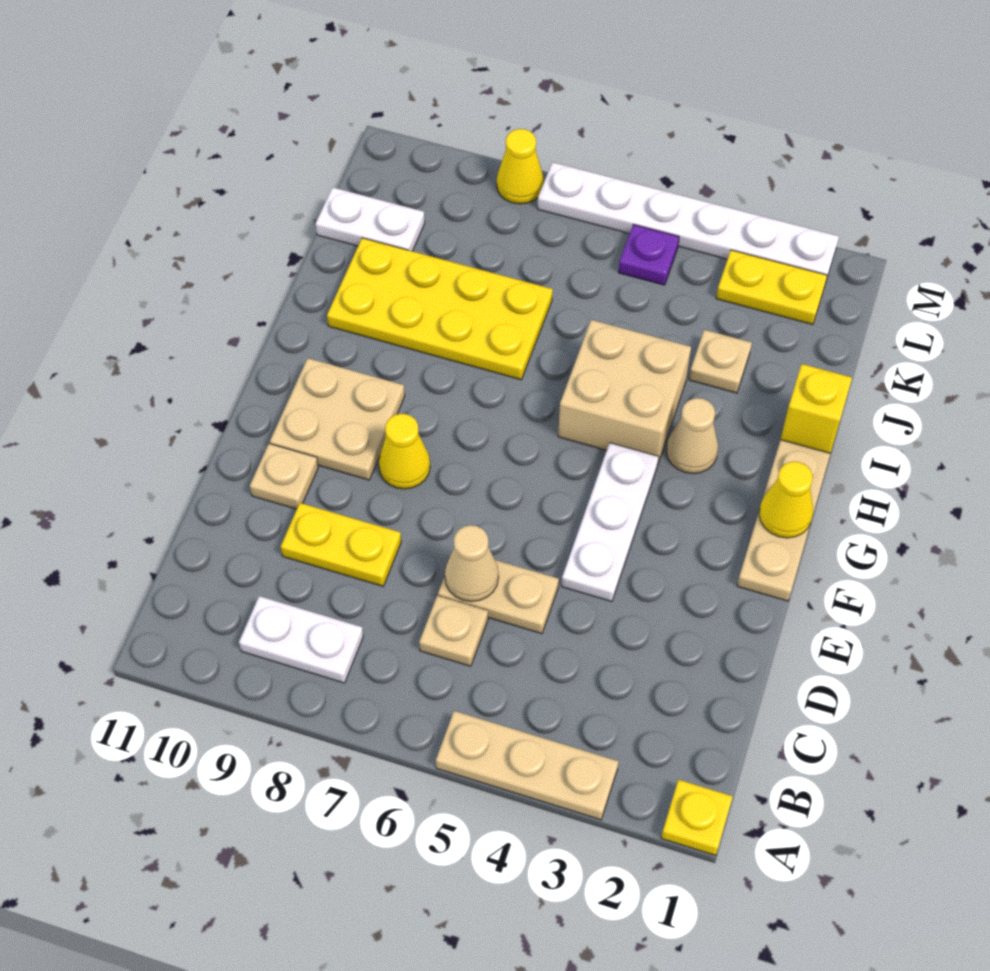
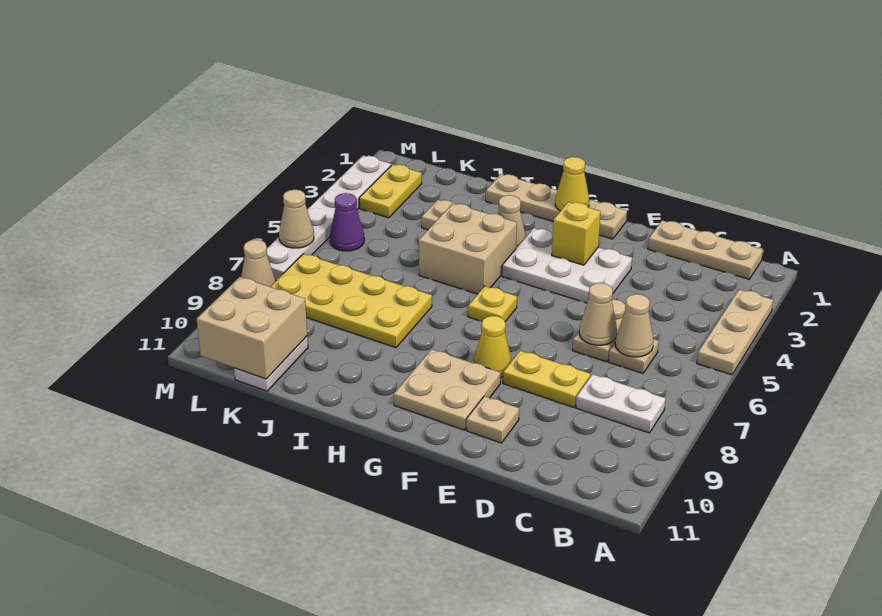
yellow 1x1 plate [661,780,733,856] -> yellow 1x1 plate moved to [468,286,517,322]
none -> tan 1x3 plate [648,221,763,279]
white 1x2 plate [239,596,363,683] -> white 1x2 plate turned to [576,374,666,433]
none -> tan 1x1 cone [615,294,653,357]
yellow 1x2 plate [281,503,401,586] -> yellow 1x2 plate turned to [503,351,591,407]
white 1x3 plate [562,443,659,602] -> white 2x3 plate [502,228,632,303]
yellow 1x1 brick [781,364,852,453] -> yellow 1x1 brick moved to [552,202,601,265]
yellow 2x4 plate [327,238,553,380] -> yellow 2x4 plate turned to [270,254,432,348]
none -> tan 2x2 brick [197,277,307,379]
purple 1x1 plate [618,224,679,285] -> purple 1x1 cone [330,193,364,251]
none -> tan 1x1 cone [279,190,314,248]
yellow 1x1 cone [497,129,544,204] -> tan 1x1 cone [241,240,276,287]

